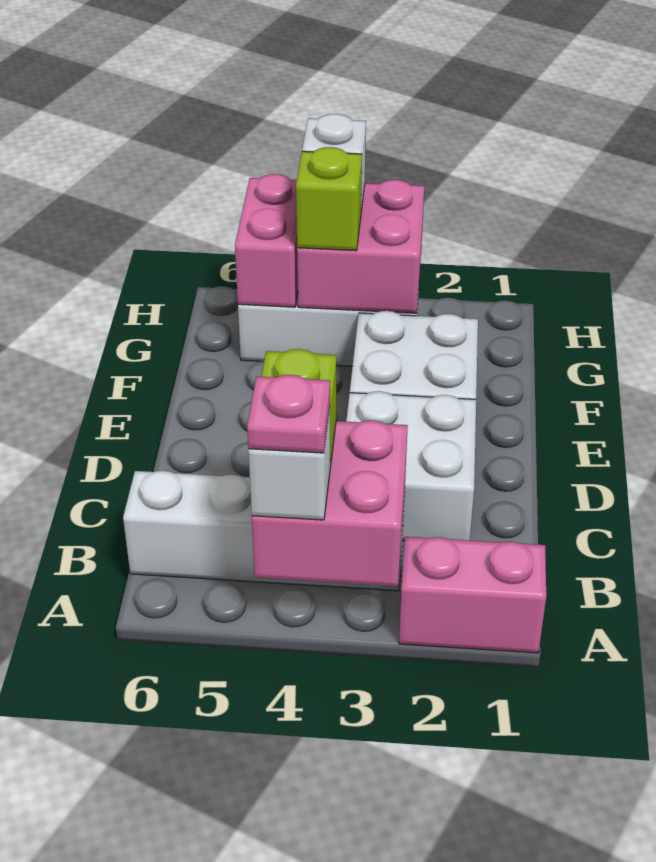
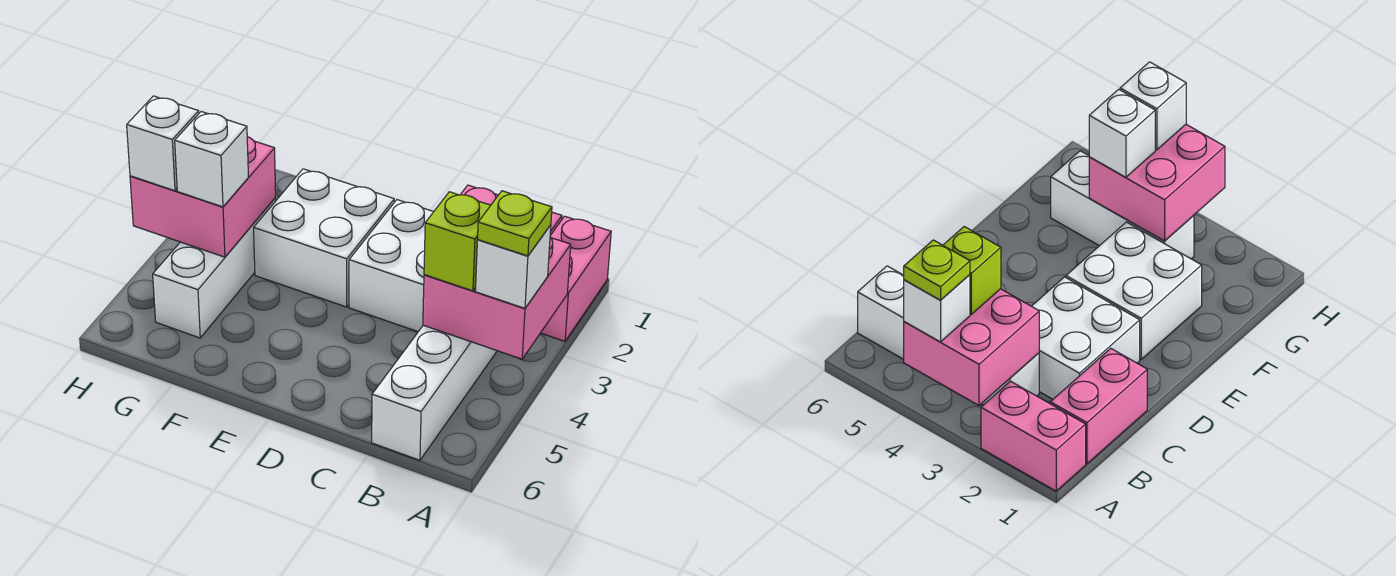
pink 1x1 plate [247,375,330,453] -> lime 1x1 plate [478,191,552,256]
lime 1x1 brick [296,147,362,251] -> white 1x1 brick [175,112,248,207]
pink 1x2 brick [235,174,298,307] -> pink 1x2 brick moved to [1050,348,1147,464]

